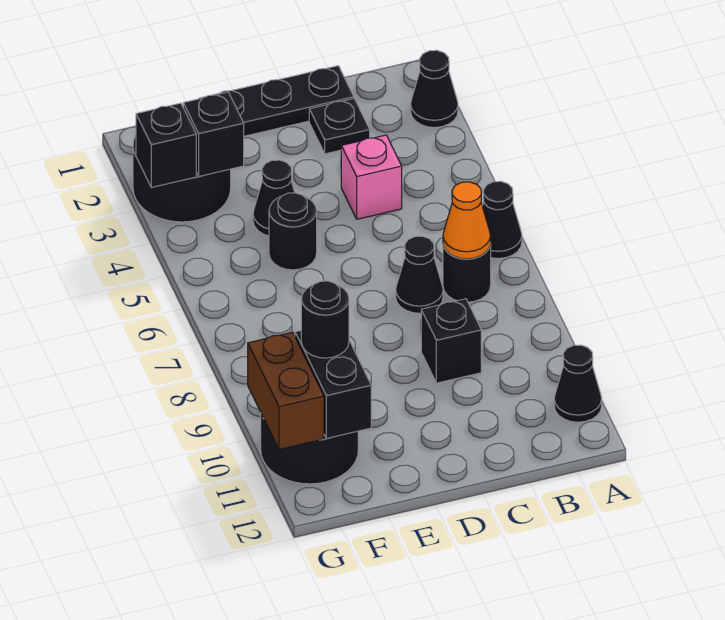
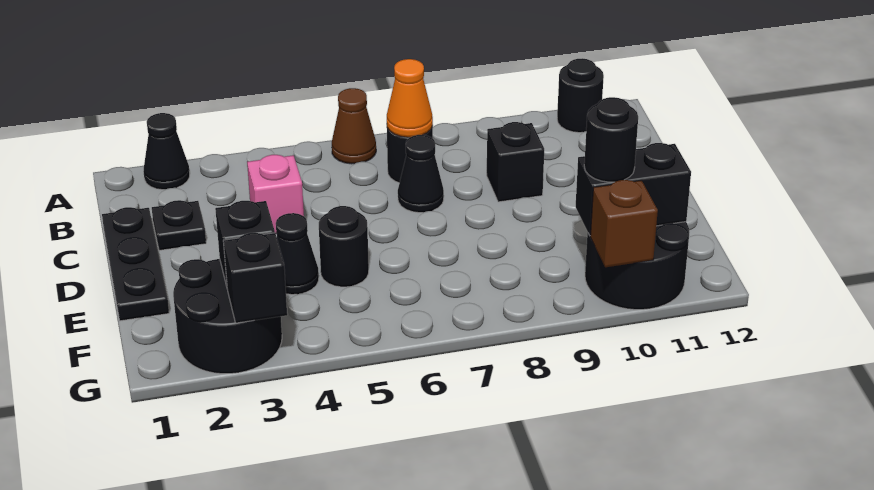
black 1x1 cone [482,181,522,259] -> brown 1x1 cone [332,88,376,164]
black 1x1 cone [554,345,602,422] -> black 1x1 round brick [557,58,604,133]
brown 1x2 brick [248,332,324,449] -> brown 1x1 brick [590,180,658,267]

